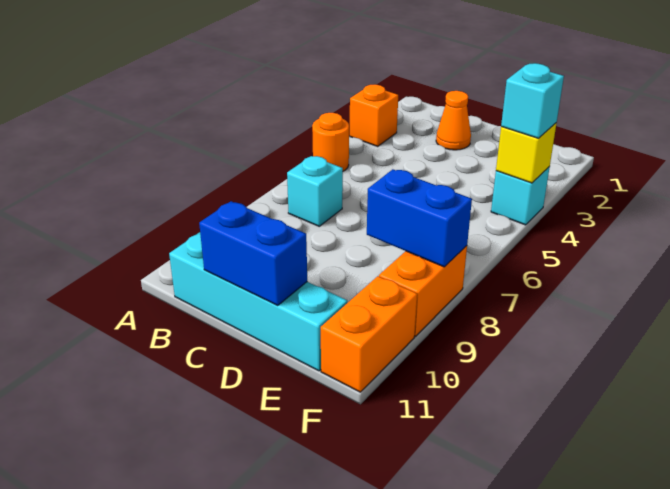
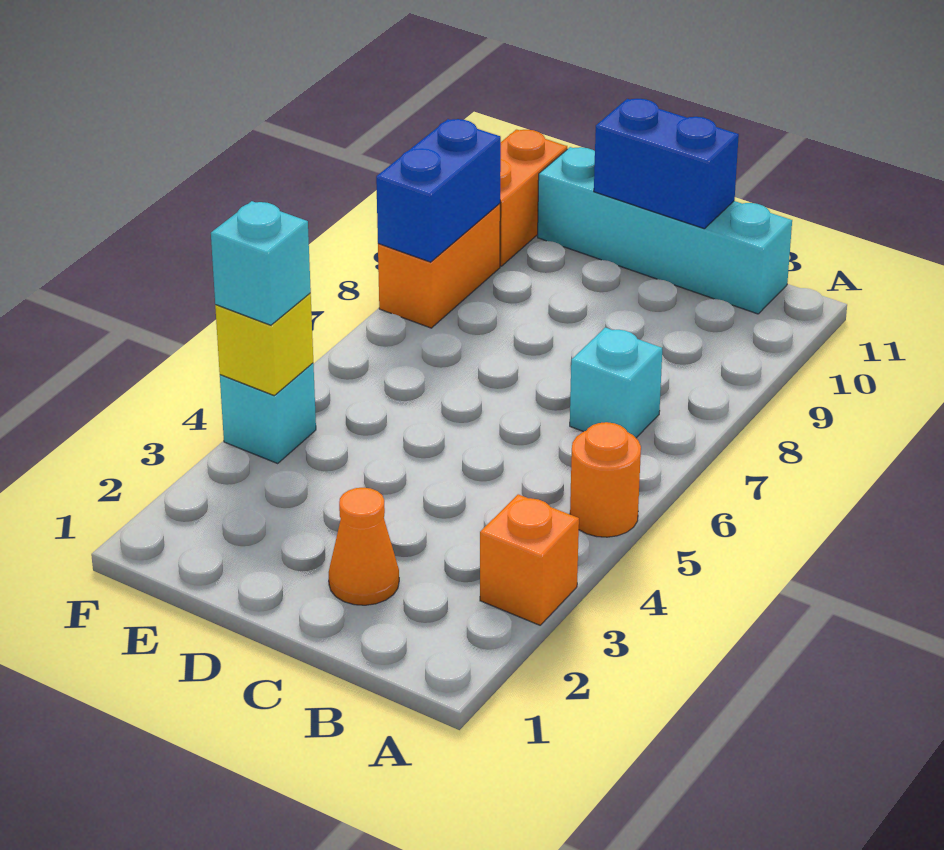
blue 1x2 brick [367,169,472,267] -> blue 1x2 brick turned to [376,119,501,262]

